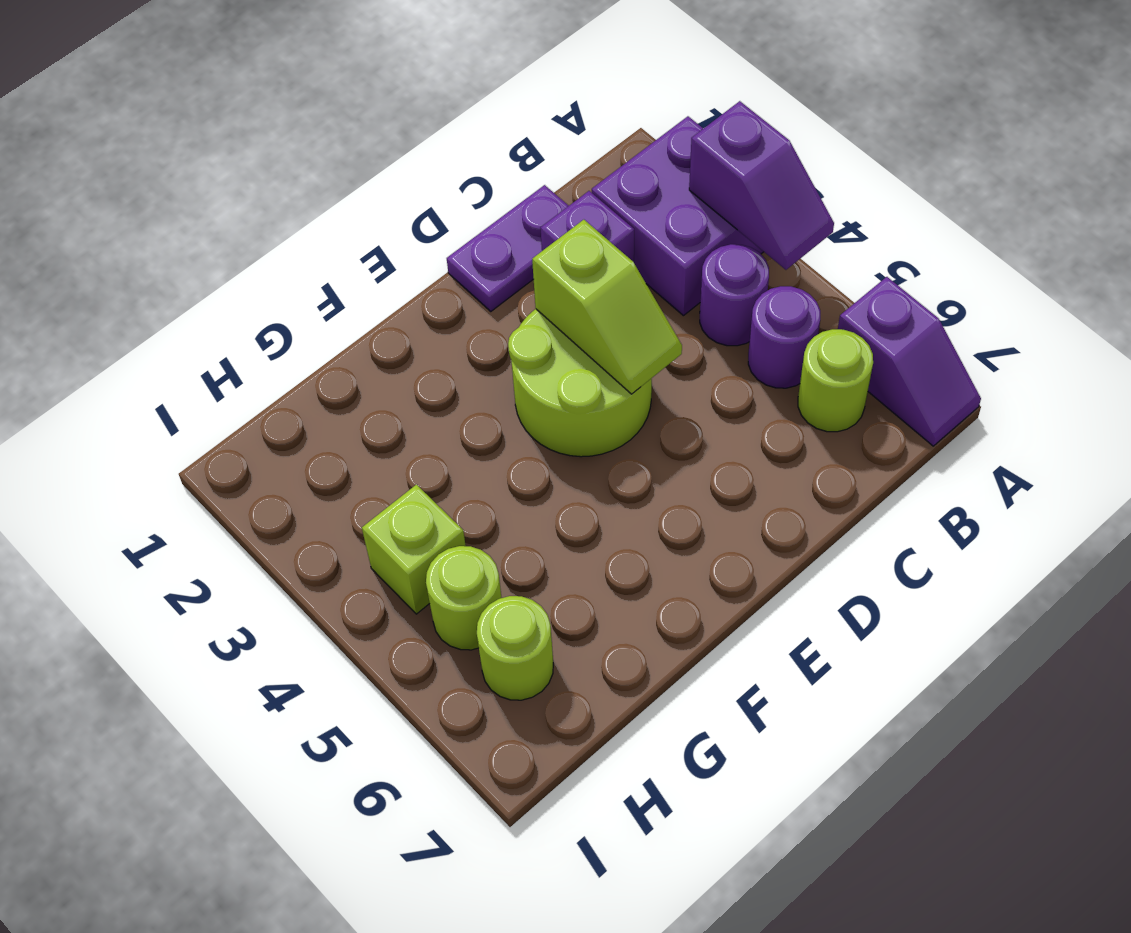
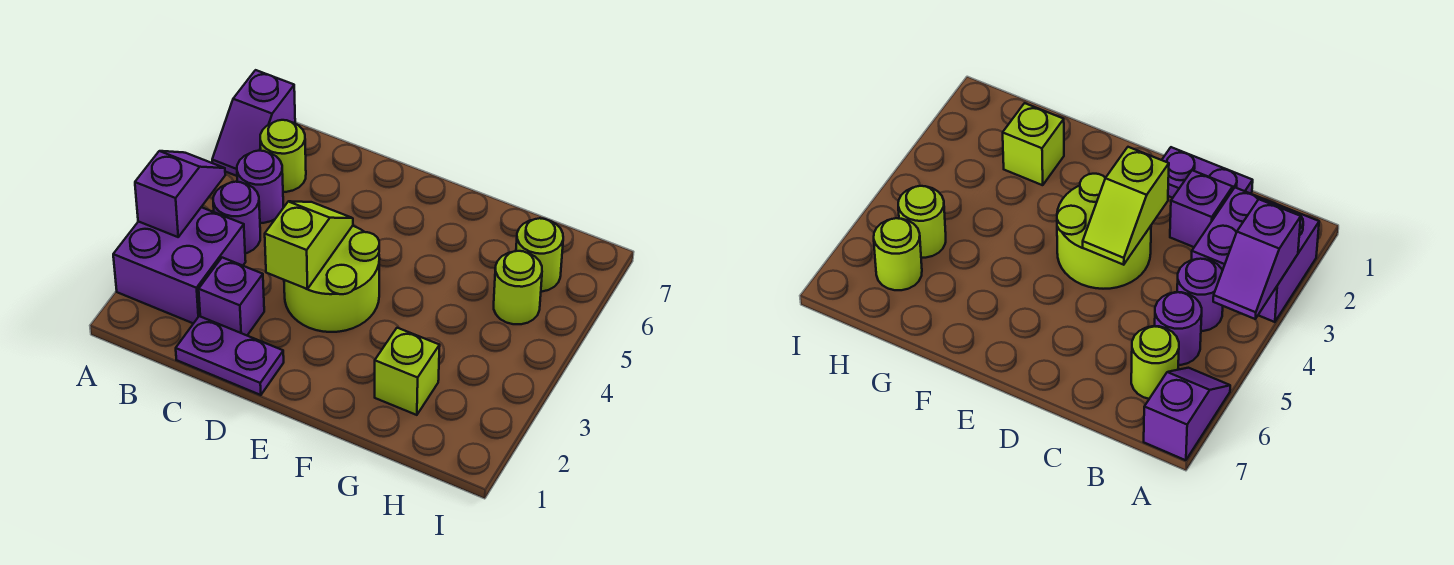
purple 1x2 slope [838,277,981,446] -> purple 1x2 slope turned to [212,70,295,176]
lime 1x1 brick [362,485,466,614] -> lime 1x1 brick moved to [375,328,440,415]

